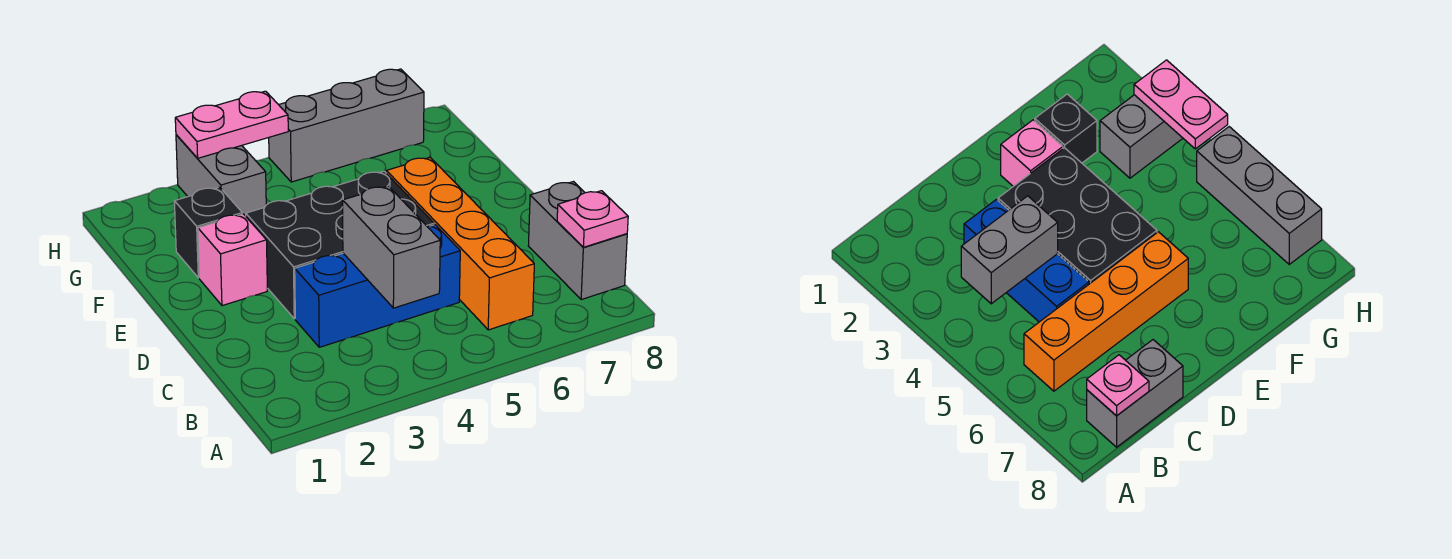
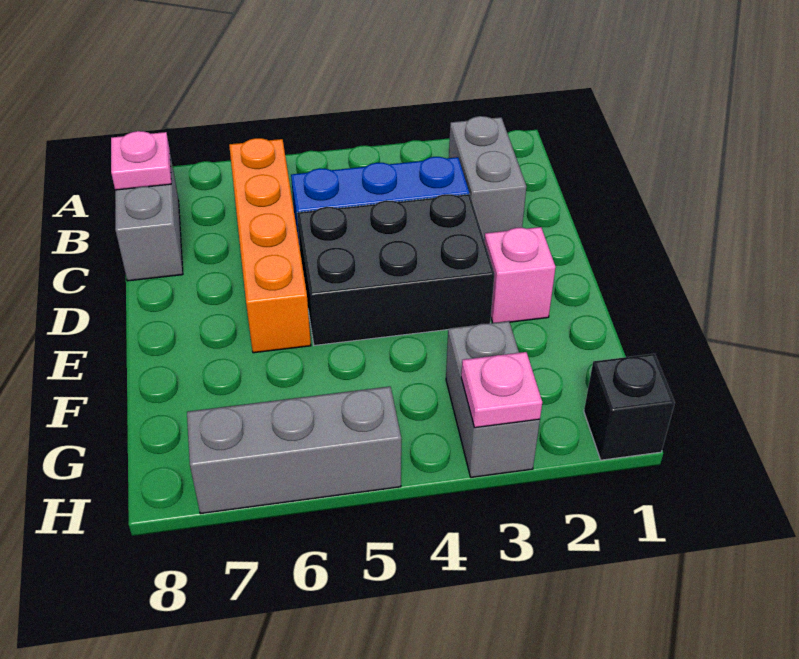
grey 1x2 brick [343,186,440,308] -> grey 1x2 brick moved to [449,116,526,240]
black 1x1 brick [174,187,242,278] -> black 1x1 brick moved to [584,354,675,460]
pink 1x2 plate [175,91,288,158] -> pink 1x1 plate [461,352,542,428]

